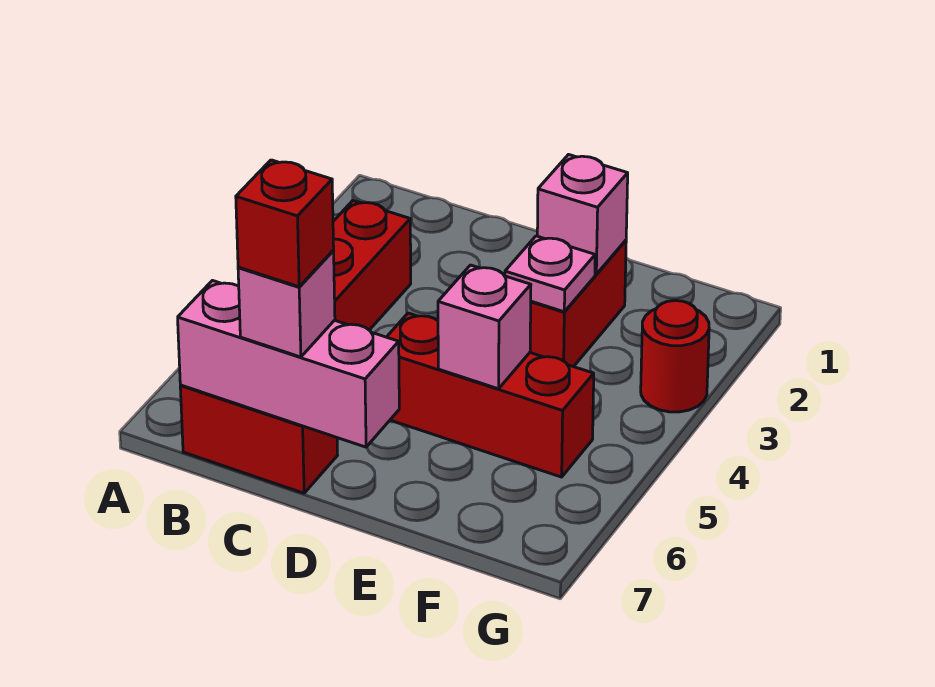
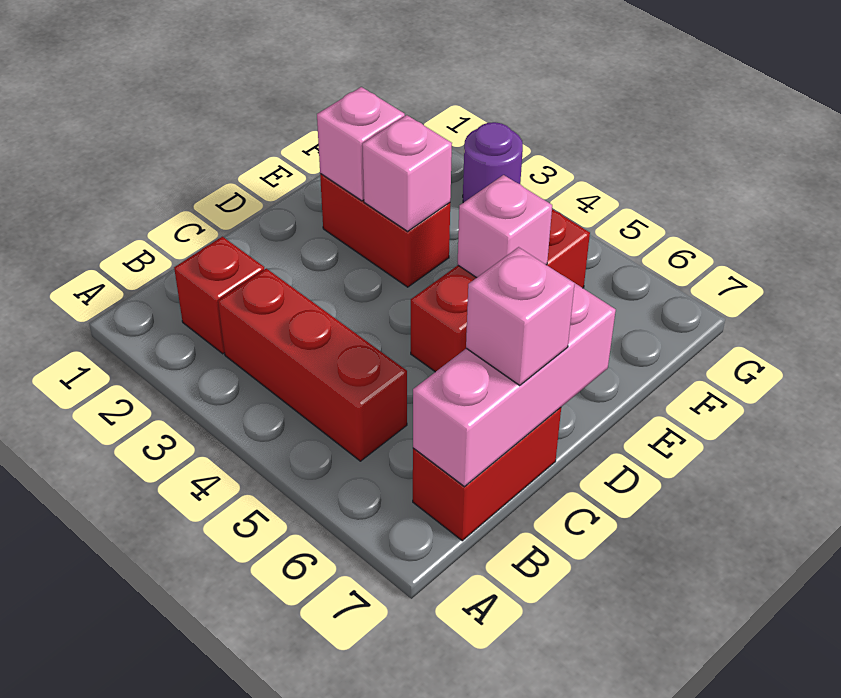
red 1x1 brick [236,160,334,287] -> red 1x1 brick moved to [174,237,264,354]
pink 1x1 plate [505,236,595,312] -> pink 1x1 brick [362,115,452,231]
red 1x1 round brick [641,301,709,412] -> purple 1x1 round brick [463,122,523,203]

